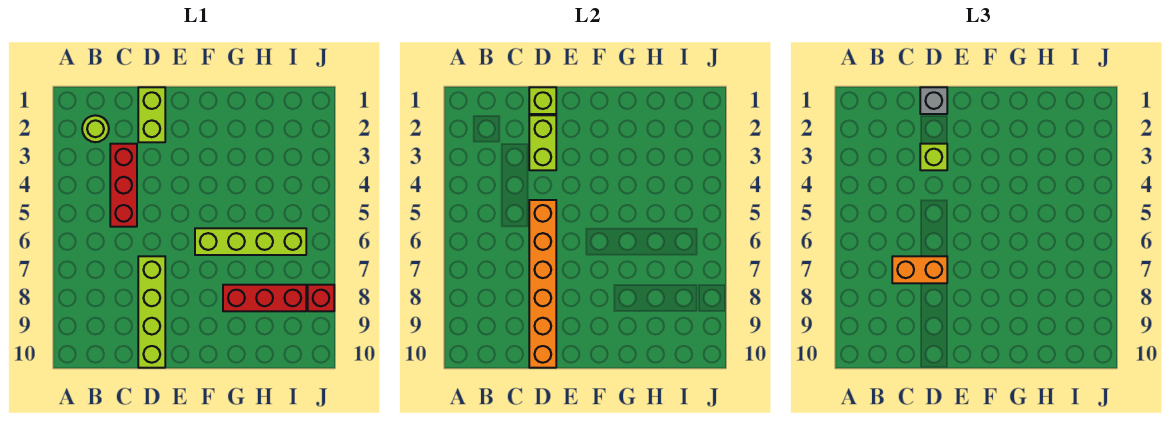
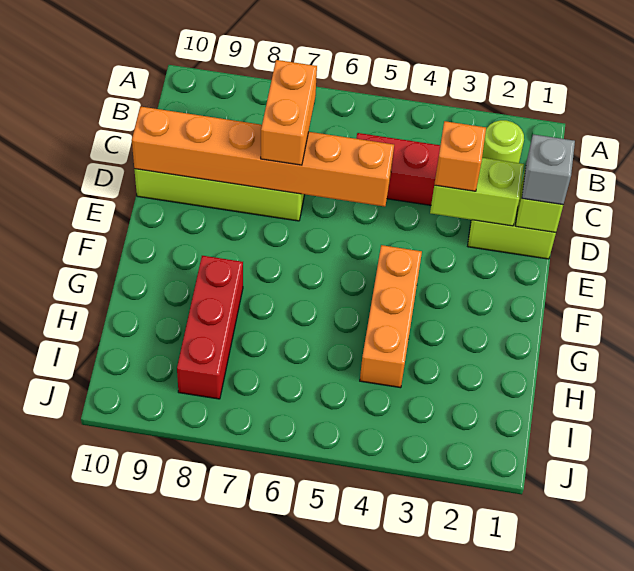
lime 1x1 brick [920,144,947,170] -> orange 1x1 brick [434,121,486,191]
none -> orange 1x3 brick [360,245,422,388]
lime 1x4 brick [195,228,306,255] -> none
red 1x1 brick [308,285,334,311] -> none

